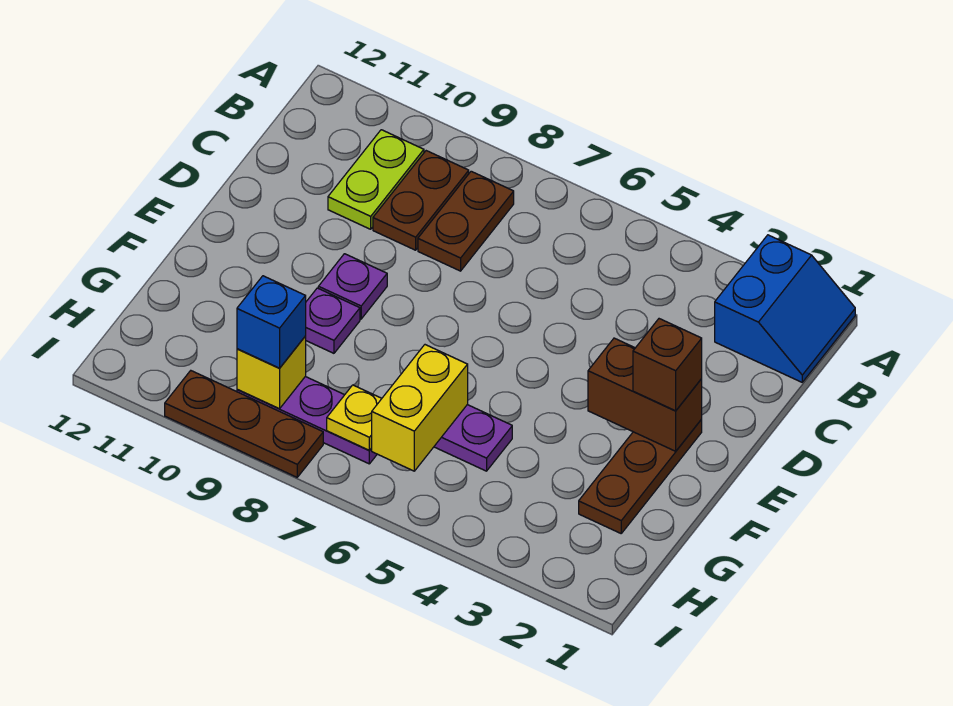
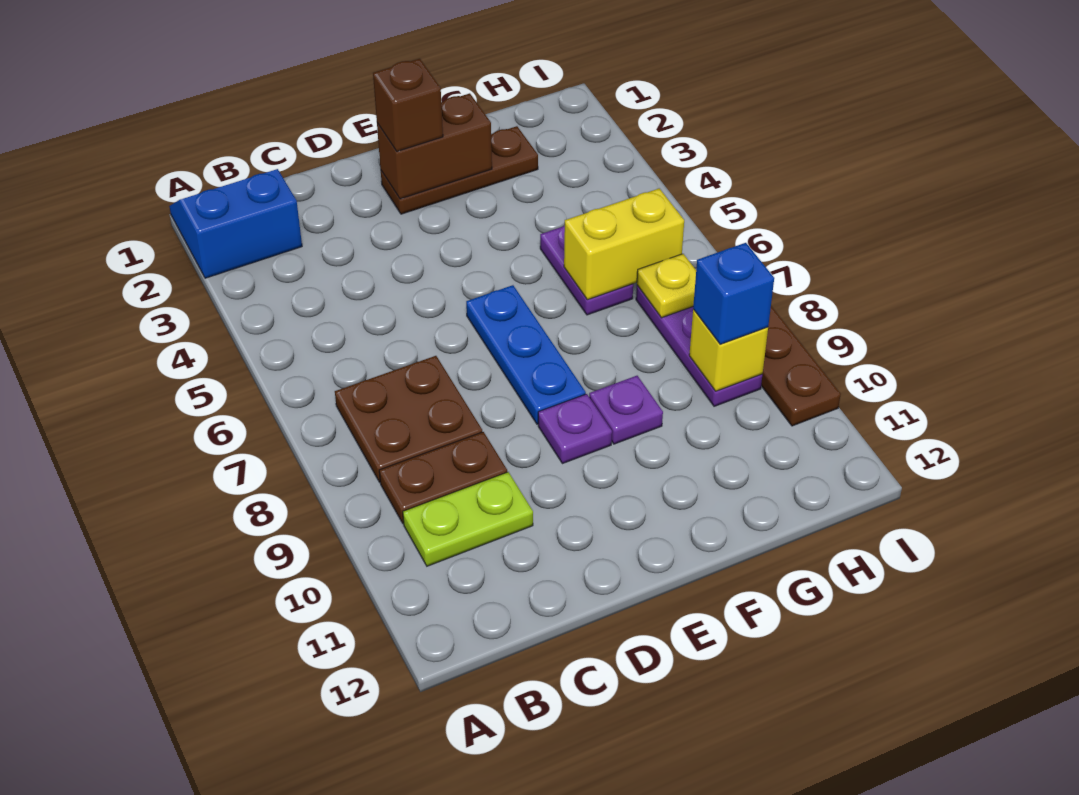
brown 1x2 plate [418,171,514,271] -> brown 2x2 plate [335,356,482,482]
brown 1x2 brick [588,338,702,451] -> brown 1x2 brick turned to [377,93,492,199]
none -> blue 1x3 plate [466,285,586,424]

